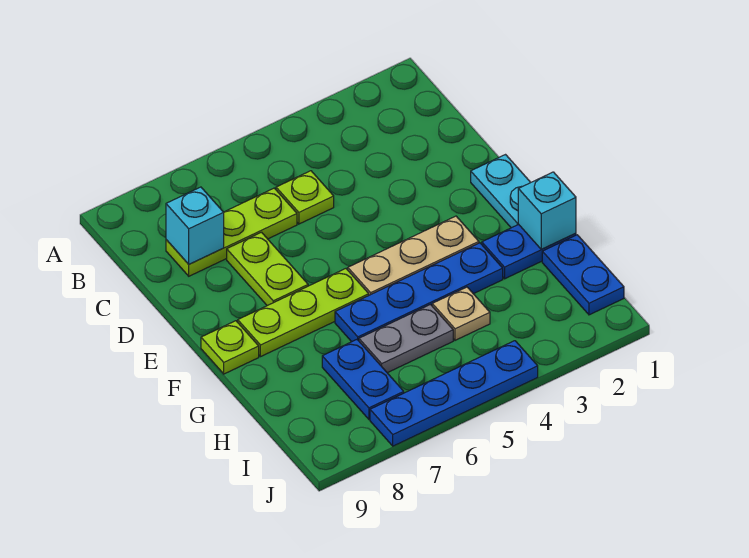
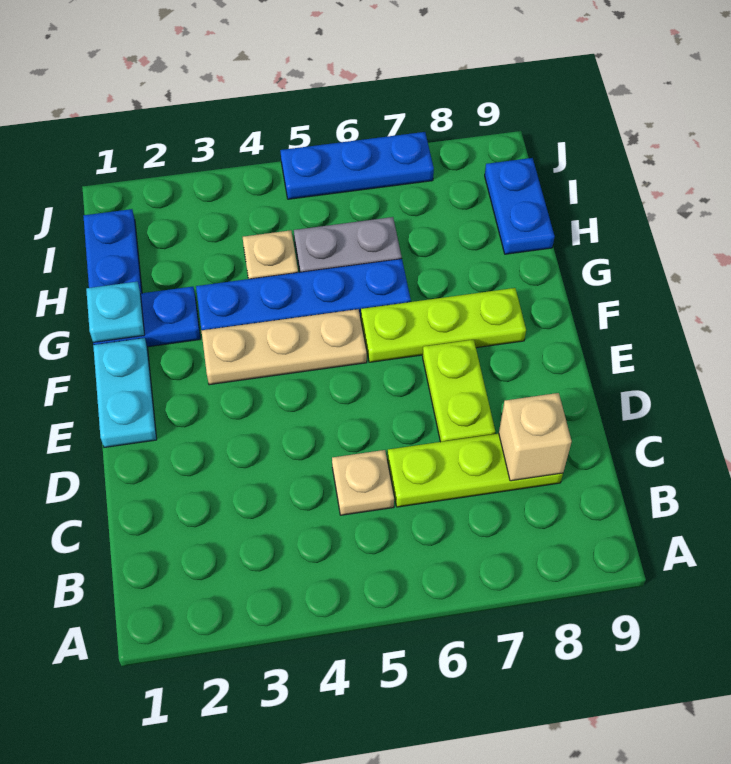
lime 1x1 plate [276,171,334,224] -> tan 1x1 plate [332,450,394,515]
cyan 1x1 brick [166,187,224,264] -> tan 1x1 brick [499,393,572,481]
lime 1x1 plate [201,321,259,374] -> none
cyan 1x1 brick [518,172,576,249] -> cyan 1x1 plate [86,282,144,342]
blue 1x2 plate [322,340,404,419] -> blue 1x2 plate moved to [485,158,555,254]
blue 1x4 plate [370,341,538,446] -> blue 1x3 plate [280,132,434,199]

